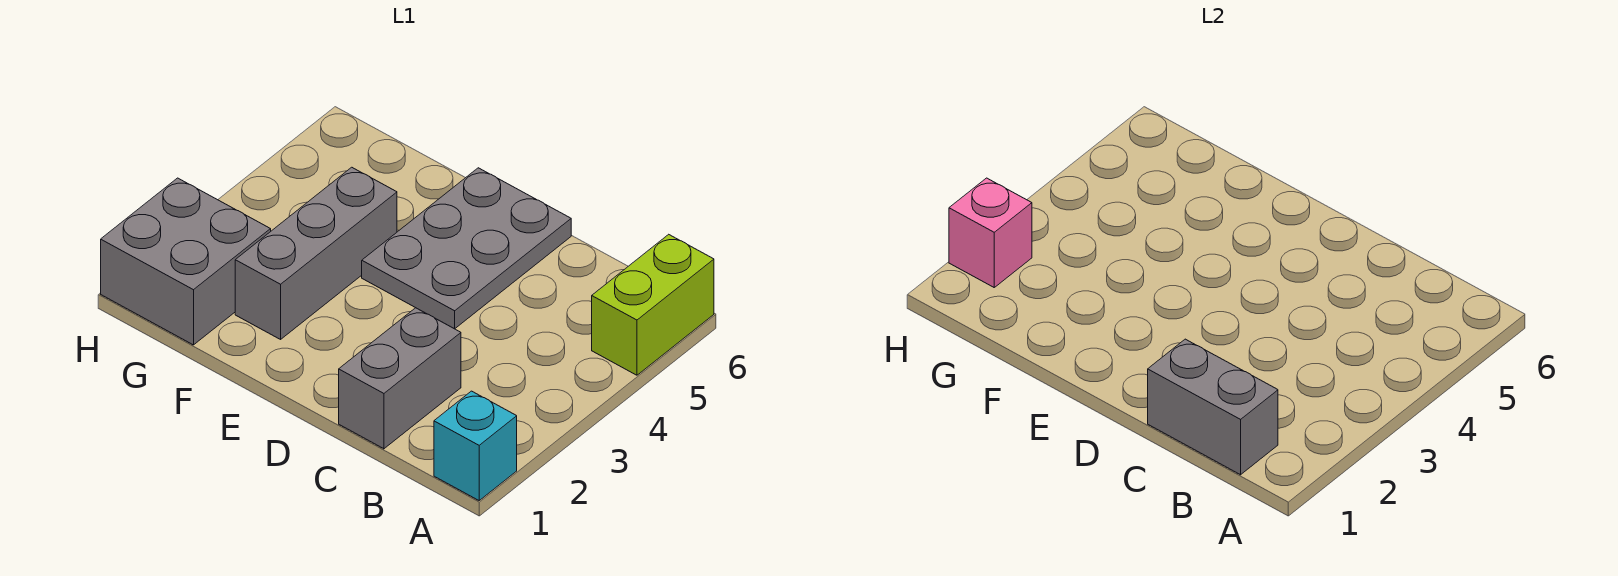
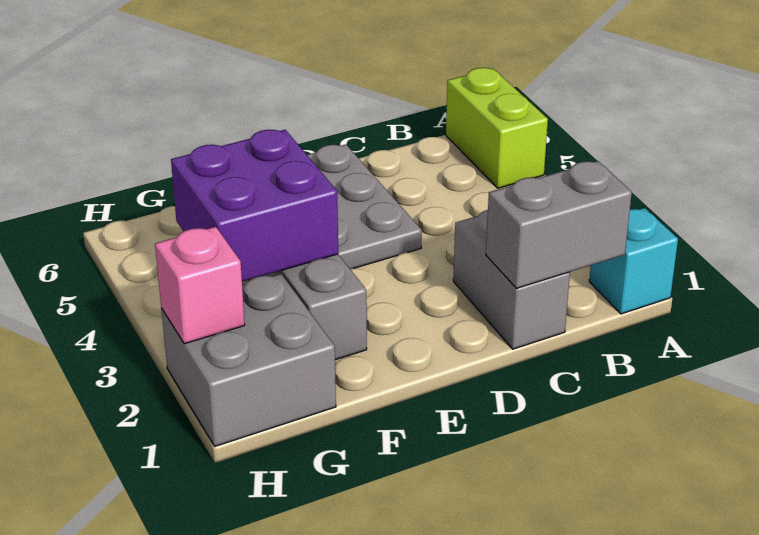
none -> purple 2x2 brick [171,130,338,282]

